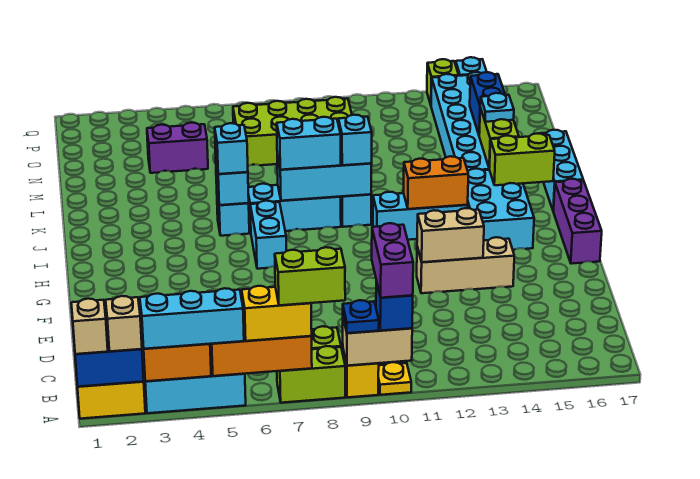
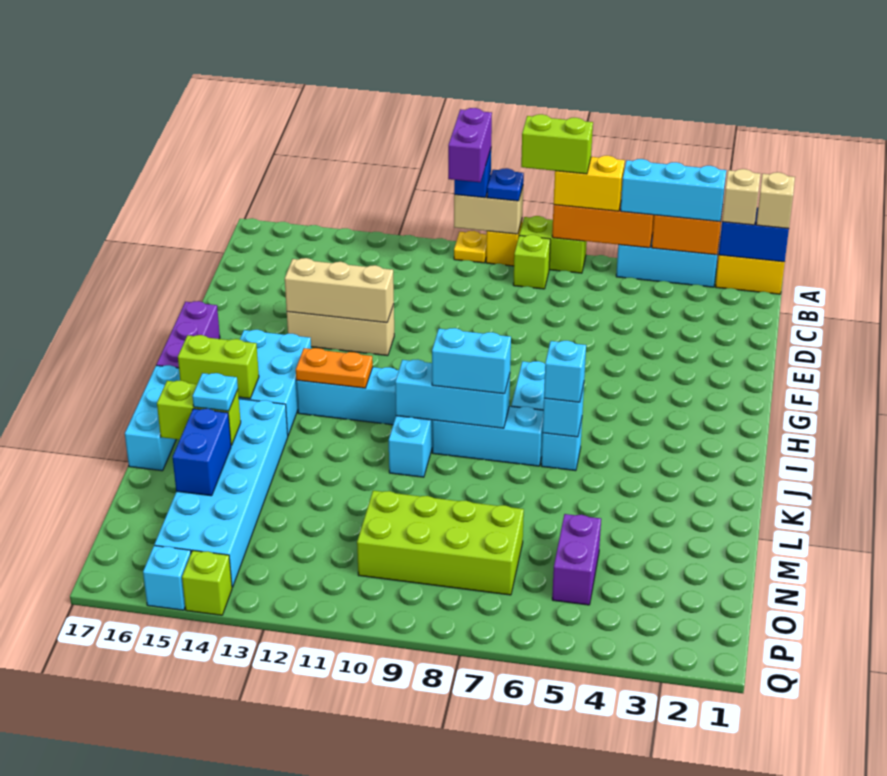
tan 1x2 brick [417,208,484,262] -> tan 1x3 brick [285,258,394,323]
orange 1x2 brick [404,156,468,209] -> orange 1x2 plate [296,348,373,388]
cyan 1x1 brick [338,115,372,165] -> none
lime 1x2 brick [479,108,519,168] -> lime 1x2 brick turned to [157,381,241,446]
purple 1x2 brick [147,123,208,173] -> purple 1x2 brick turned to [552,514,601,605]

